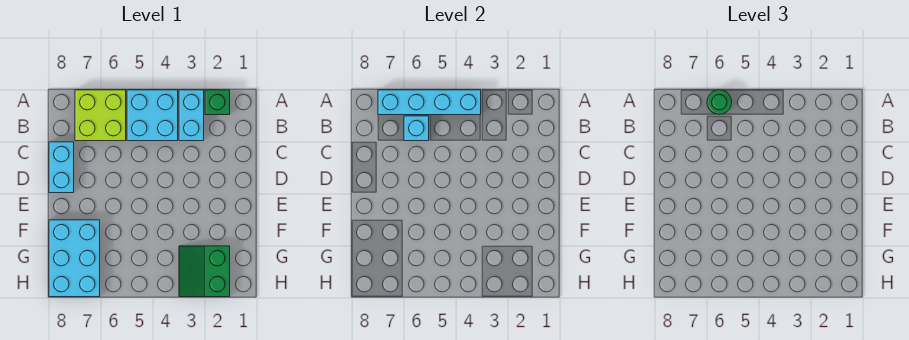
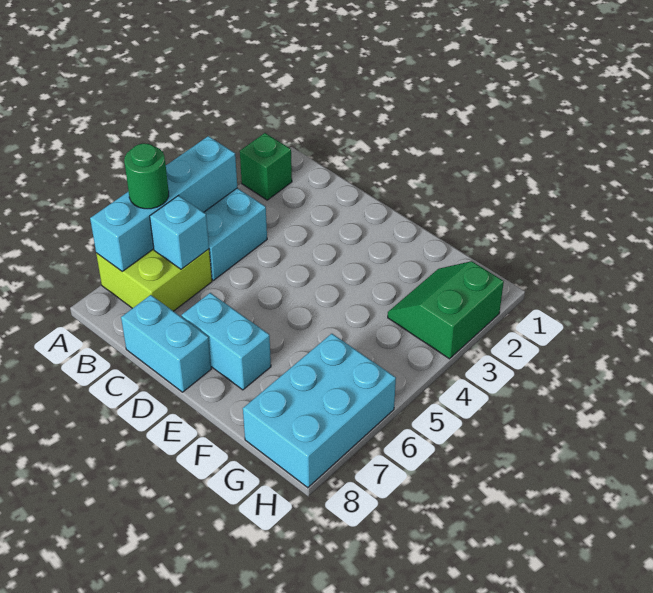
cyan 1x2 brick [179,90,204,141] -> cyan 1x2 brick moved to [181,293,271,390]
cyan 2x3 brick [49,220,100,297] -> cyan 2x3 brick turned to [243,334,396,488]
green 2x2 slope [179,246,230,297] -> green 2x2 slope turned to [388,261,504,359]

